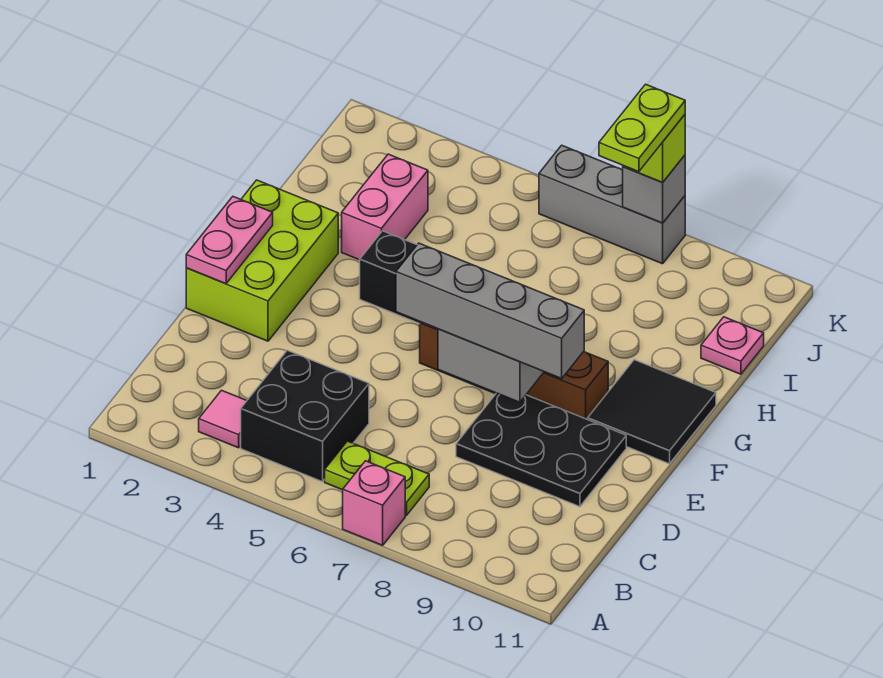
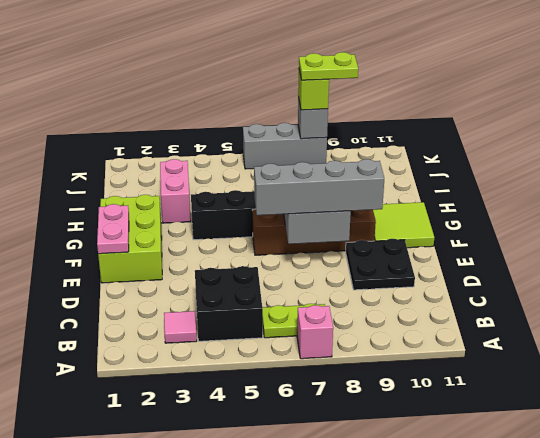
black 2x3 plate [456,393,626,507] -> black 2x2 plate [346,239,415,290]
black 2x2 tile [588,360,716,464] -> lime 2x2 tile [373,202,434,248]
pink 1x1 plate [701,317,764,374] -> none
lime 1x2 plate [599,84,685,172] -> lime 1x2 plate turned to [299,52,358,80]

